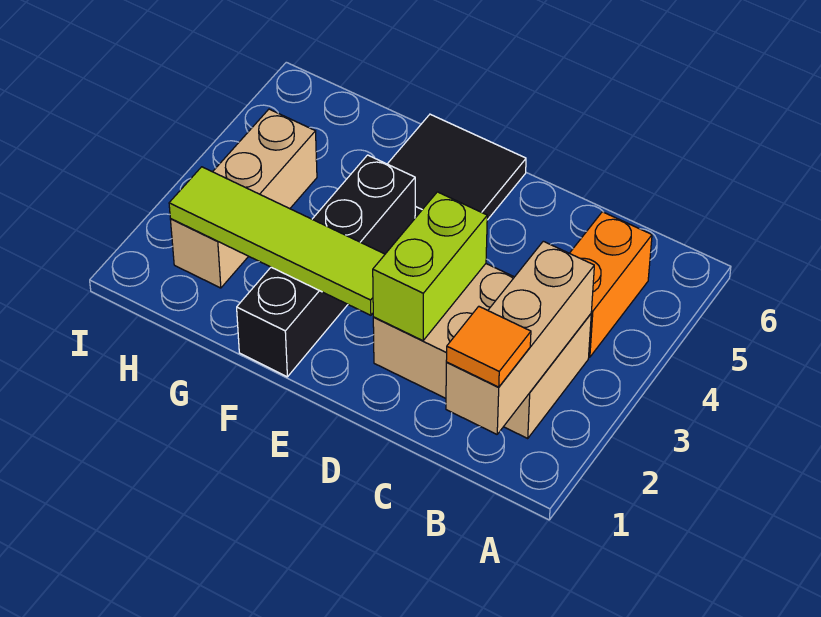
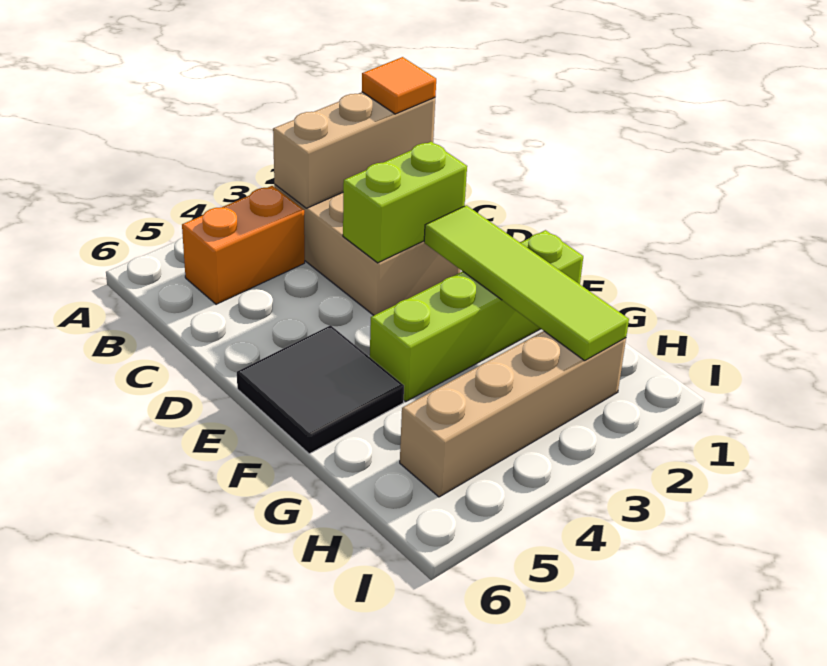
black 1x4 brick [237,155,415,377] -> lime 1x4 brick [370,230,583,401]
tan 1x3 brick [170,109,317,288] -> tan 1x4 brick [400,331,626,497]

